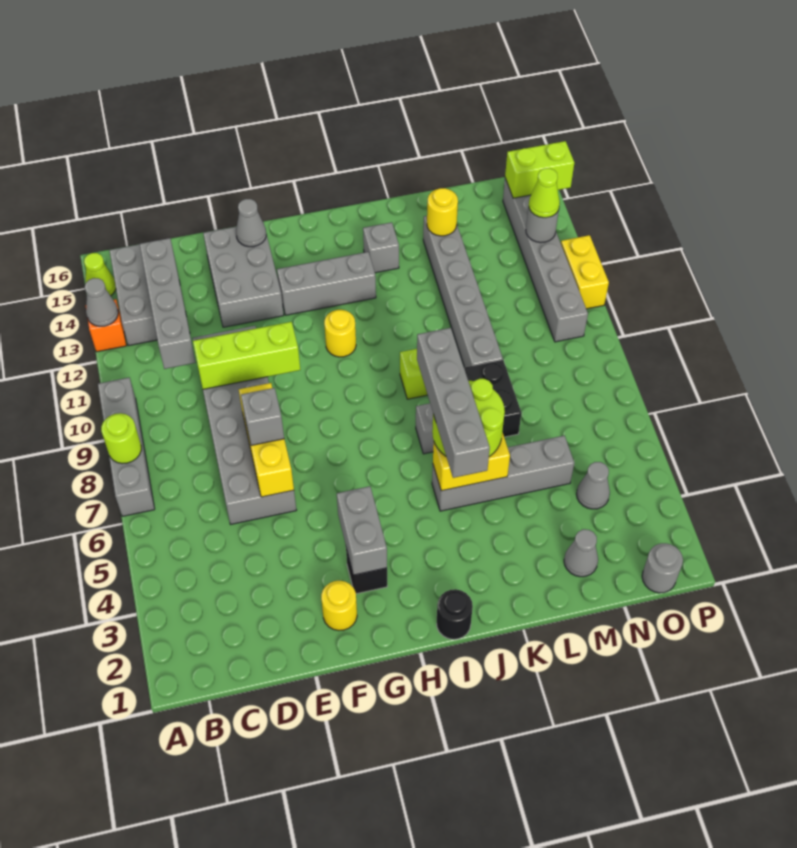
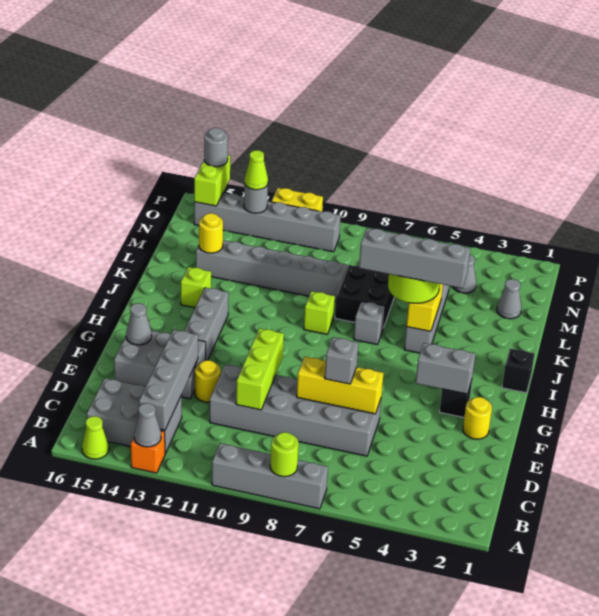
grey 1x4 brick [140,238,196,369] -> grey 1x4 brick turned to [139,330,198,430]
yellow 1x1 round brick [324,310,356,357] -> yellow 1x1 round brick moved to [195,360,221,402]
black 1x1 round brick [437,589,473,639] -> black 1x1 brick [502,349,534,393]
grey 1x1 brick [363,222,399,273] -> lime 1x1 brick [181,267,211,308]
grey 1x1 round brick [642,543,683,593] -> grey 1x1 round brick moved to [204,128,228,167]

